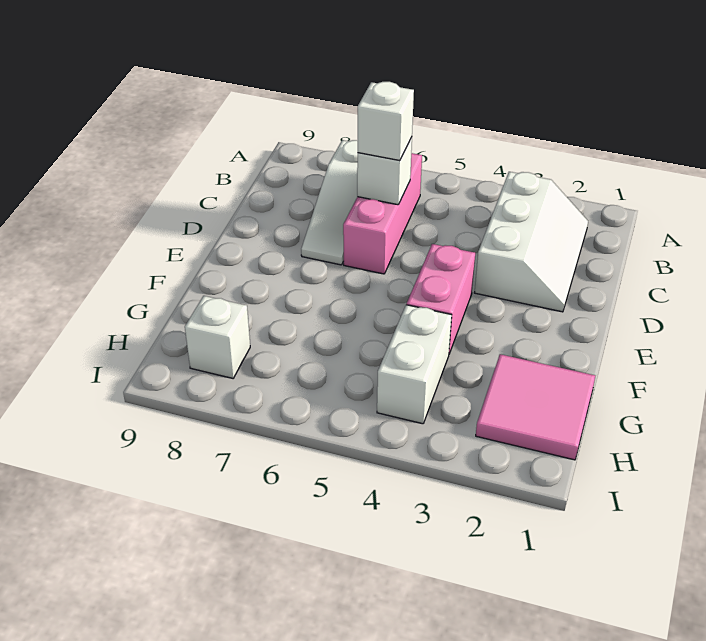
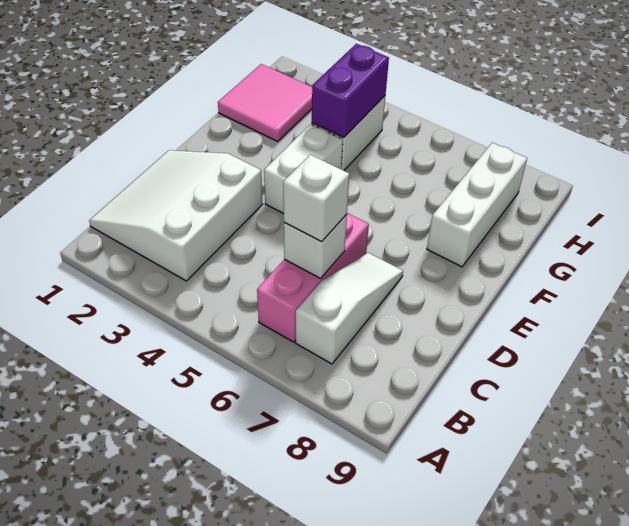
white 2x3 slope [474,172,588,312] -> white 3x3 slope [89,150,263,281]
pink 1x2 brick [407,244,475,354] -> white 1x2 brick [264,124,343,214]
none -> purple 1x2 brick [312,44,389,138]
white 1x1 brick [185,296,250,378] -> white 1x3 brick [427,143,527,267]

